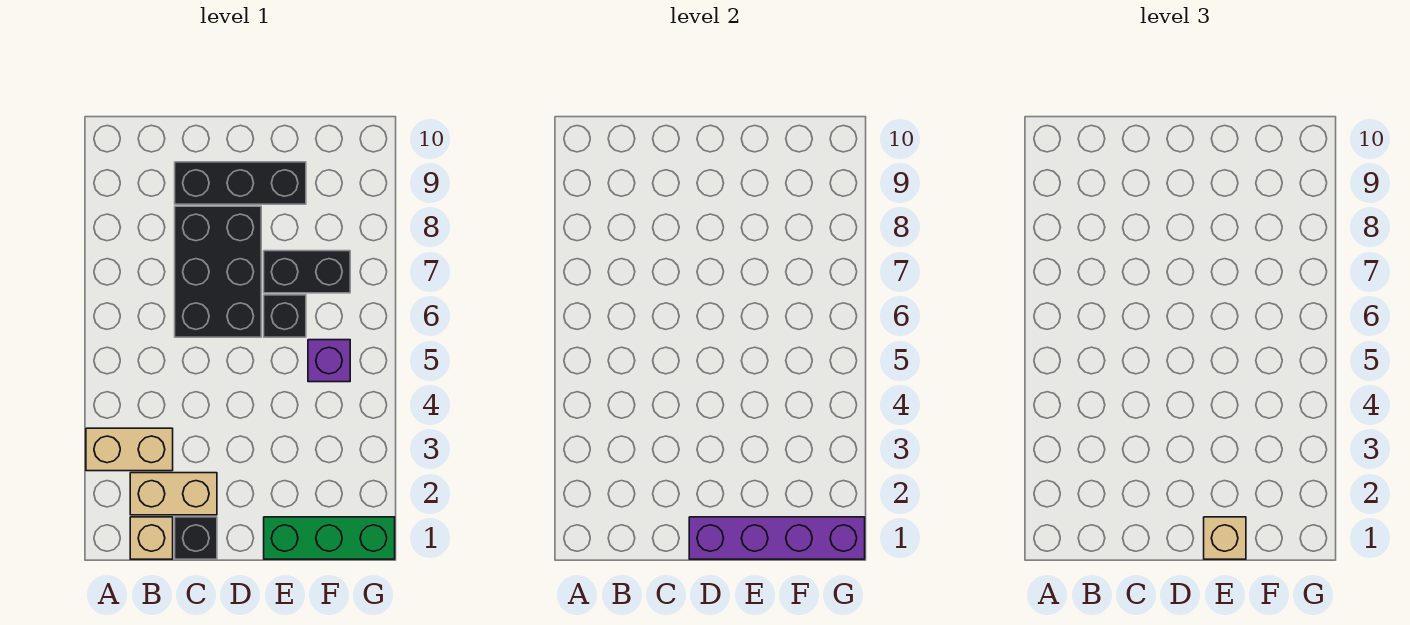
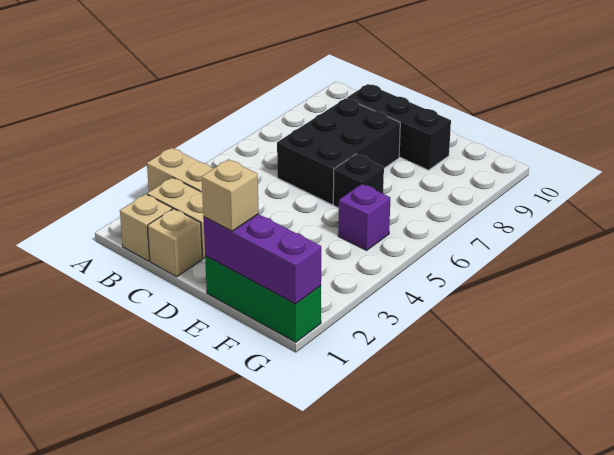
black 1x1 brick [175,517,217,559] -> tan 1x1 brick [148,209,202,277]
purple 1x4 brick [689,517,865,559] -> purple 1x3 brick [203,214,321,304]
black 1x2 brick [264,251,350,293] -> none

